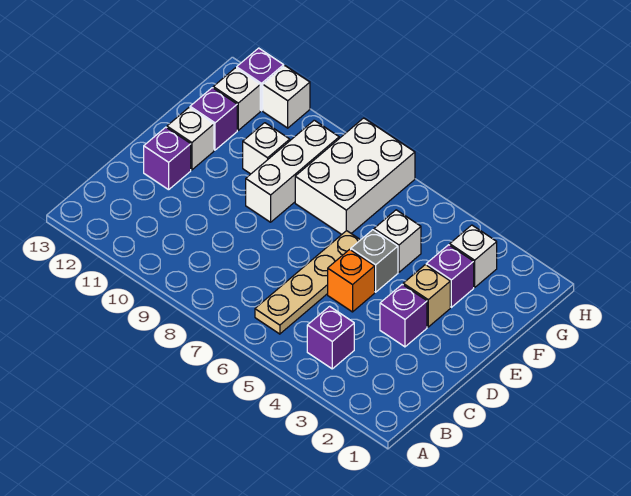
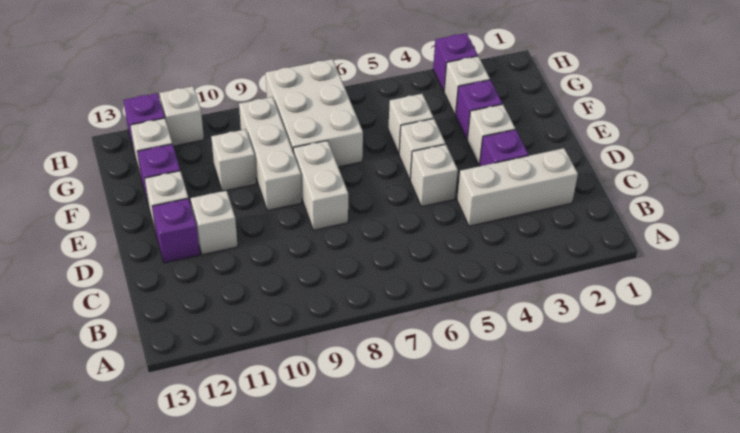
purple 1x1 brick [307,306,354,369] -> purple 1x1 brick moved to [433,33,478,91]
tan 1x4 plate [255,231,360,334] -> none
none -> white 1x3 brick [457,148,578,226]
orange 1x1 brick [328,249,375,312] -> white 1x1 brick [410,144,458,207]
none -> white 1x2 brick [293,141,348,230]
none -> white 1x1 brick [191,190,238,255]
tan 1x1 brick [403,265,450,327] -> white 1x1 brick [467,104,515,165]
grey 1x1 brick [351,230,398,292] -> white 1x1 brick [399,119,445,179]

